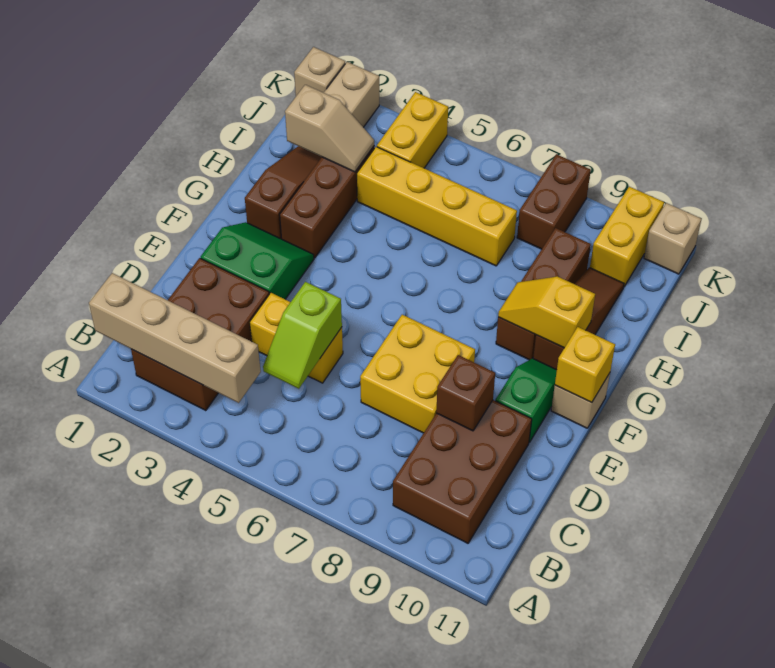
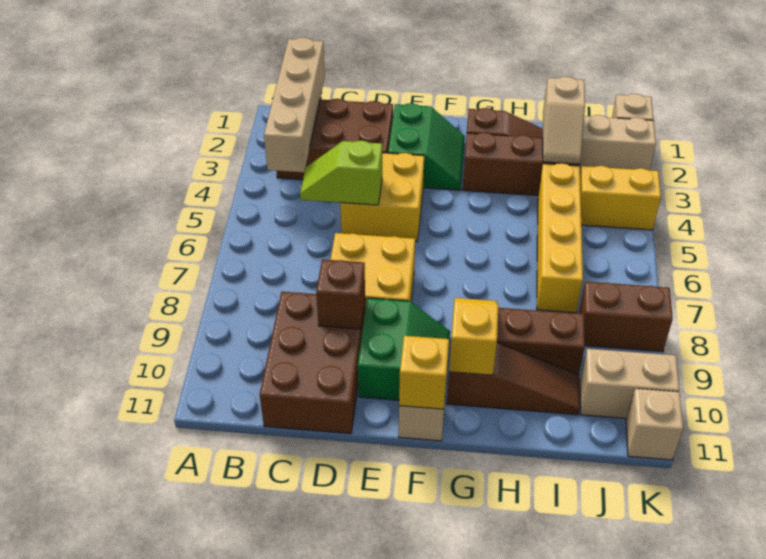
brown 2x3 brick [393,400,532,543] -> brown 2x3 brick turned to [260,292,365,434]
yellow 1x2 brick [250,293,343,383] -> yellow 2x2 brick [340,153,424,241]
green 1x2 slope [496,358,557,442] -> green 2x2 slope [358,298,450,400]
yellow 1x2 brick [590,187,664,286] -> tan 1x2 brick [580,349,679,418]

